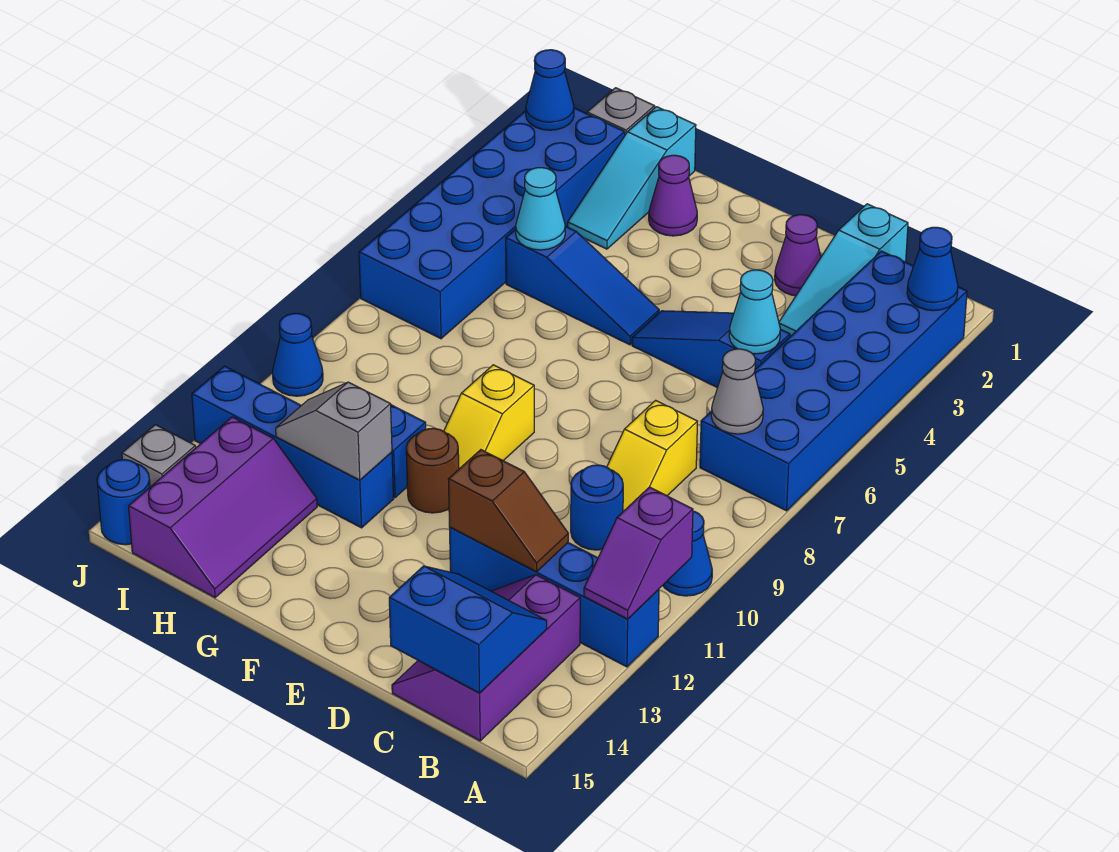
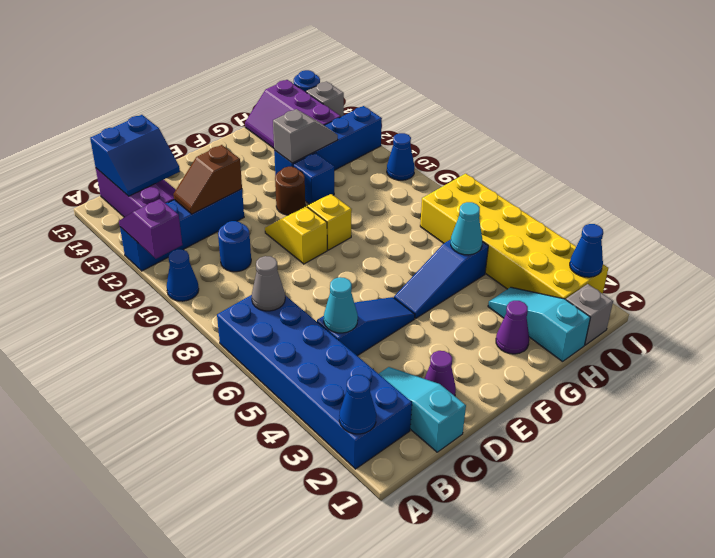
yellow 1x2 slope [607,400,698,511] -> yellow 1x2 slope moved to [265,207,327,264]
blue 2x6 brick [359,108,625,339] -> yellow 2x6 brick [420,174,608,300]

